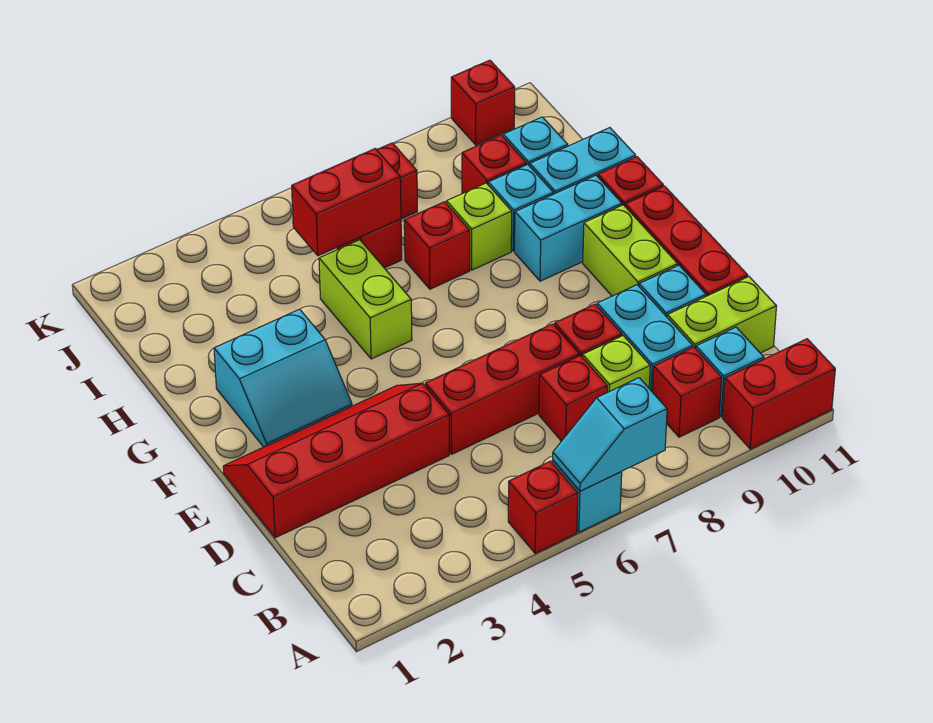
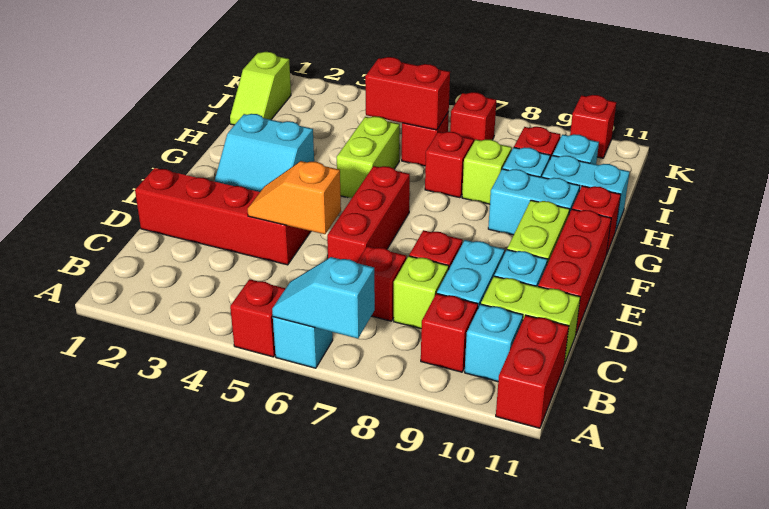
red 1x2 brick [723,339,835,449] -> red 1x2 brick turned to [496,315,569,428]
none -> orange 1x2 slope [248,161,341,234]
red 1x3 brick [425,324,579,454] -> red 1x3 brick turned to [327,166,410,263]
none -> lime 1x2 slope [230,52,291,125]

